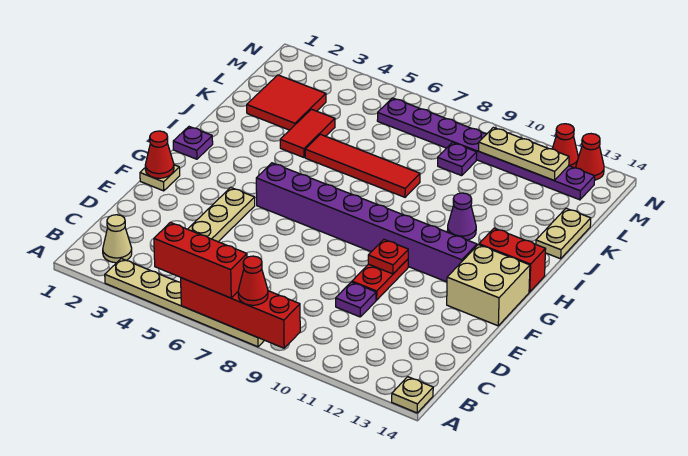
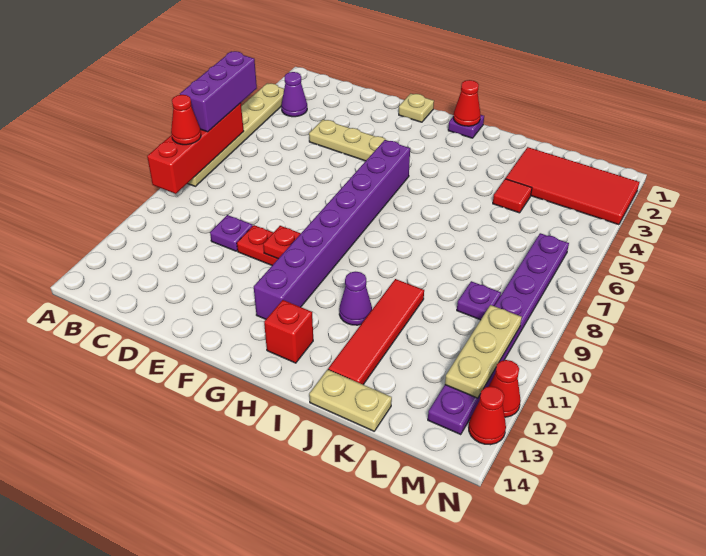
red 1x3 brick [154,222,247,298] -> purple 1x3 brick [180,51,257,132]
tan 1x1 plate [392,377,433,413] -> none
tan 1x1 cone [103,215,132,263] -> none
none -> purple 1x1 cone [281,72,307,117]
red 1x1 cone [145,131,174,178] -> red 1x1 cone moved to [453,80,481,126]
tan 2x2 brick [447,245,530,326] -> none
red 1x2 brick [479,228,546,292] -> red 1x1 brick [264,300,313,363]
red 1x2 tile [280,109,335,157] -> red 1x1 tile [493,179,532,213]
red 1x4 tile [305,134,420,197] -> red 1x4 tile moved to [328,279,424,385]
red 2x2 tile [247,75,326,130] -> red 2x4 tile [506,147,639,225]

